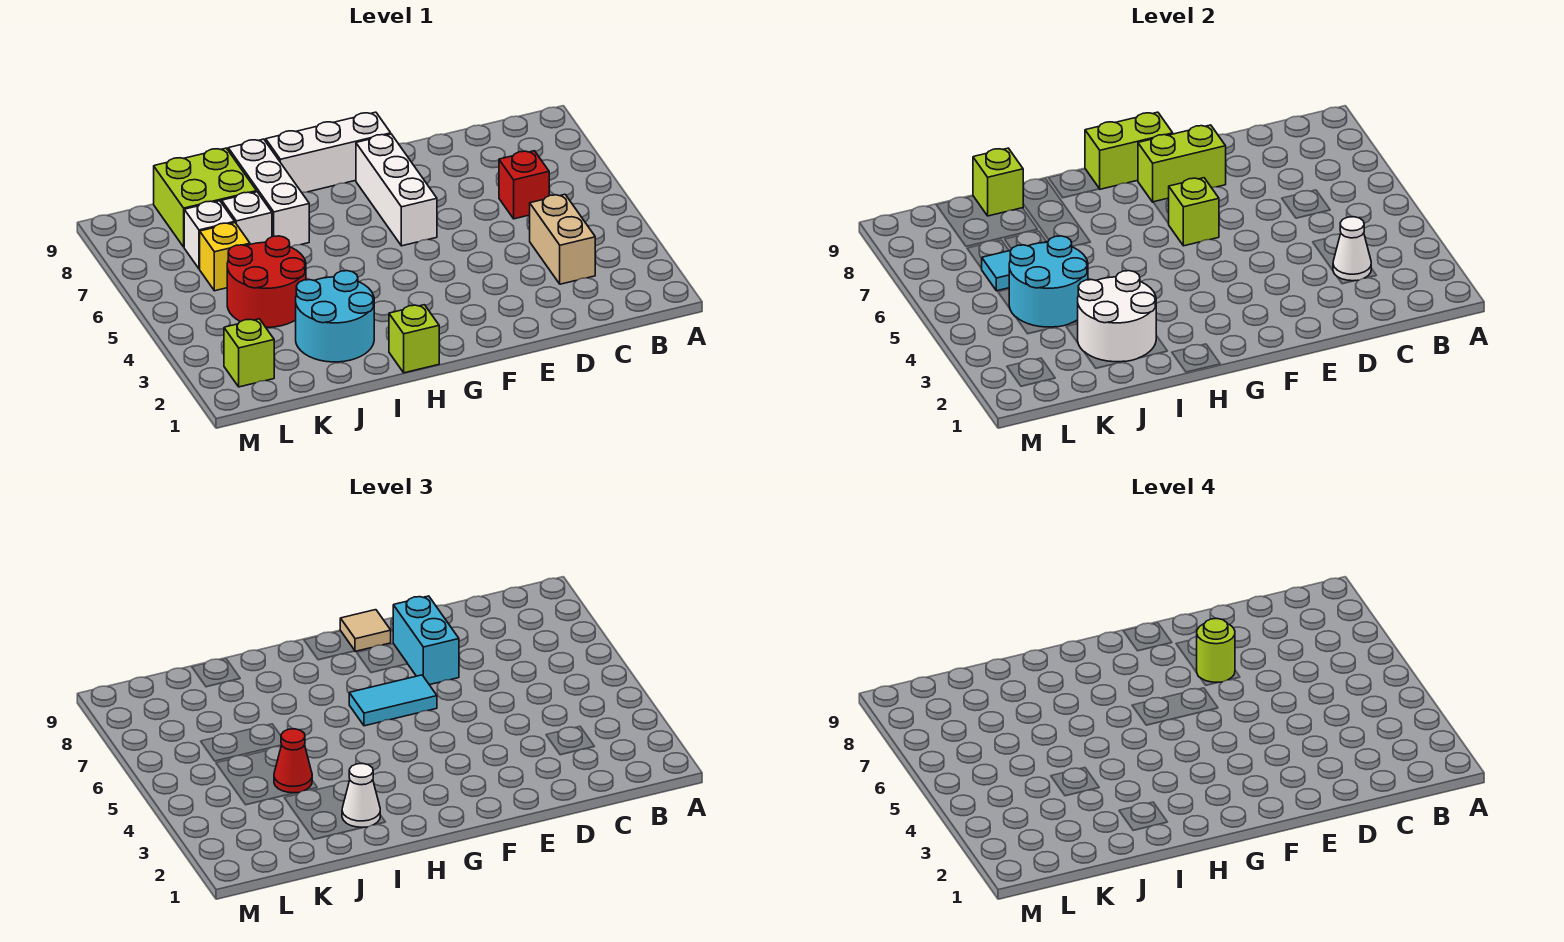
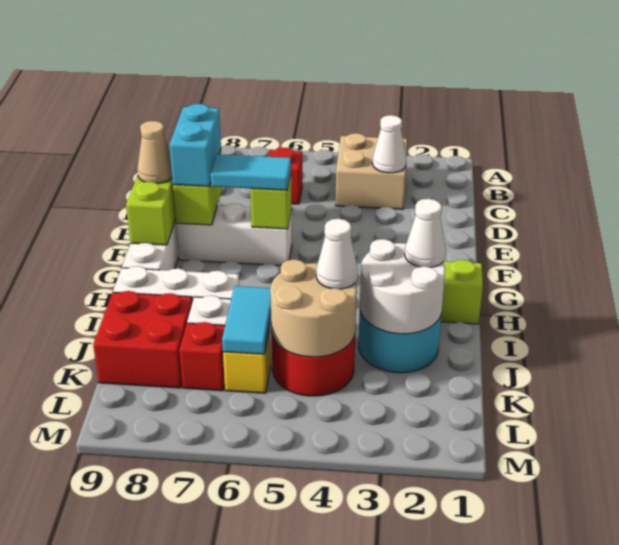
tan 1x2 brick [530,194,595,284] -> tan 2x2 brick [336,133,407,209]
cyan 1x2 brick [393,596,459,685] -> cyan 1x2 brick turned to [169,104,221,186]
lime 1x1 round brick [1197,619,1235,682] -> none
cyan 1x2 tile [349,675,437,726] -> cyan 1x2 tile turned to [211,154,291,190]
tan 1x1 tile [340,610,391,651] -> tan 1x1 cone [137,121,172,183]
cyan 2x2 round brick [1009,236,1088,327] -> tan 2x2 round brick [270,259,357,357]
red 1x1 cone [274,729,312,793] -> white 1x1 cone [316,219,358,289]
lime 2x2 brick [154,148,257,247] -> red 2x2 brick [93,291,192,388]
lime 1x1 brick [973,148,1024,216] -> none
white 1x1 brick [184,201,235,269] -> red 1x1 brick [179,322,225,391]
lime 1x1 brick [224,319,274,387] -> none

